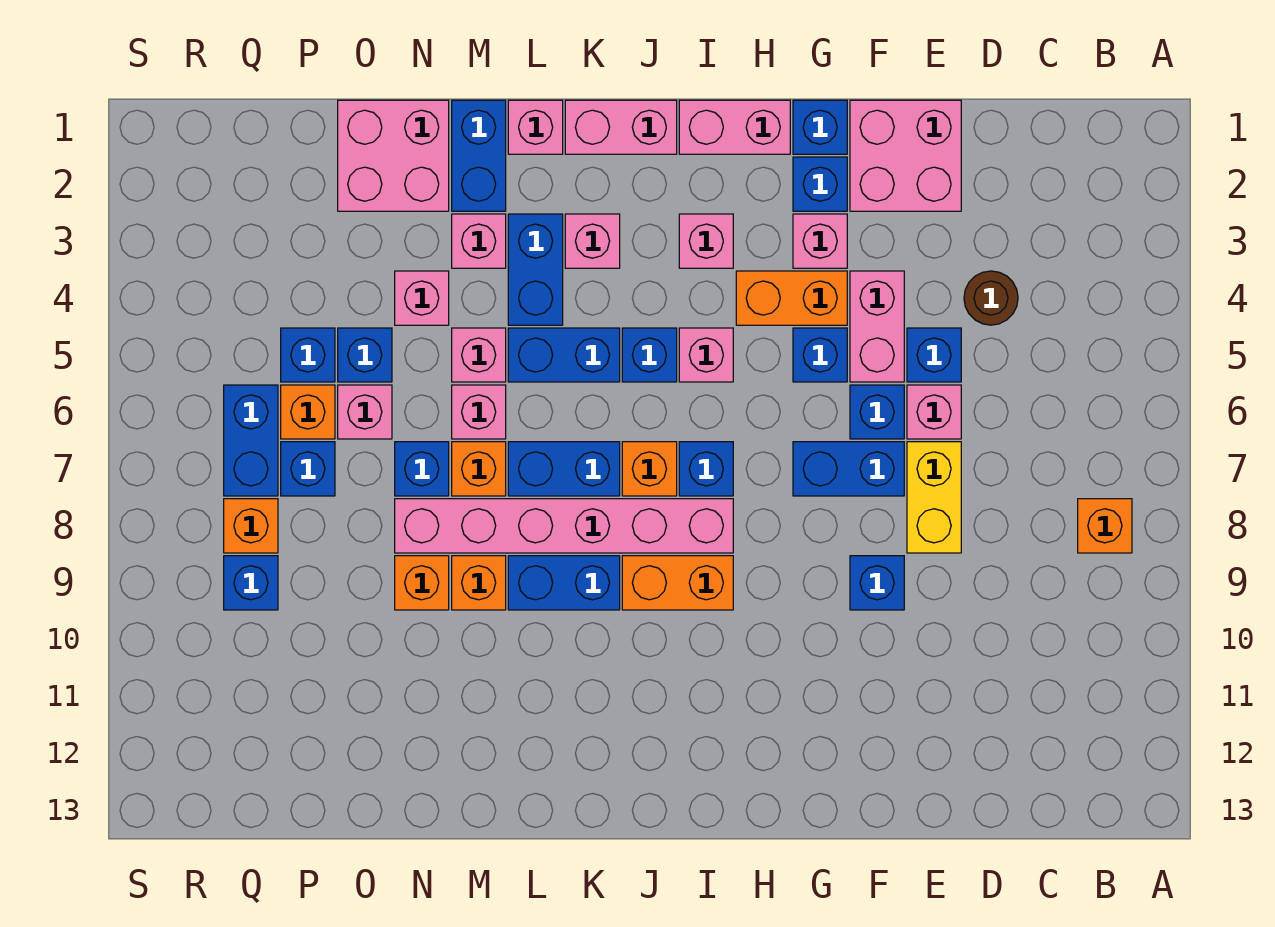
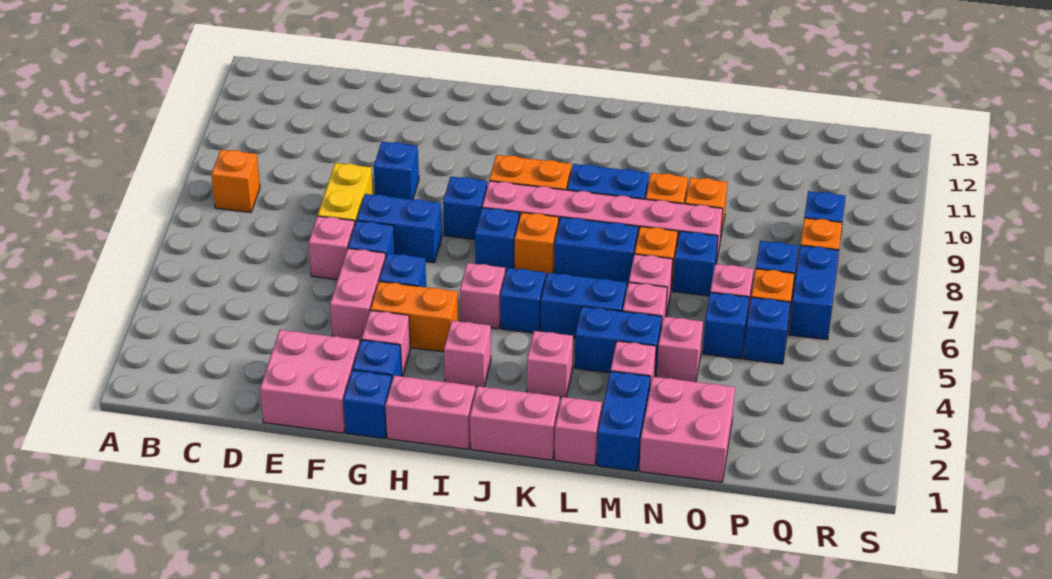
brown 1x1 round brick [964,271,1018,325] -> none
blue 1x1 brick [907,328,961,382] -> blue 1x1 brick moved to [443,177,487,239]
blue 1x2 brick [508,214,563,325] -> blue 1x2 brick turned to [575,306,662,374]

